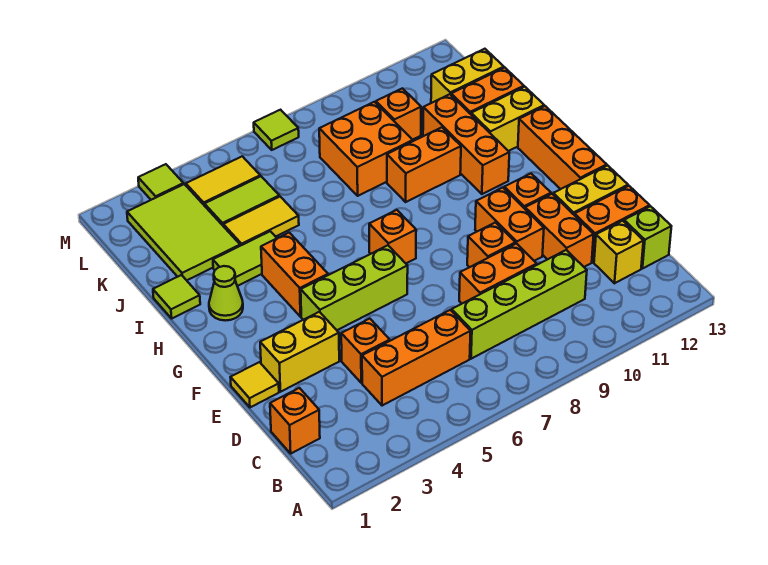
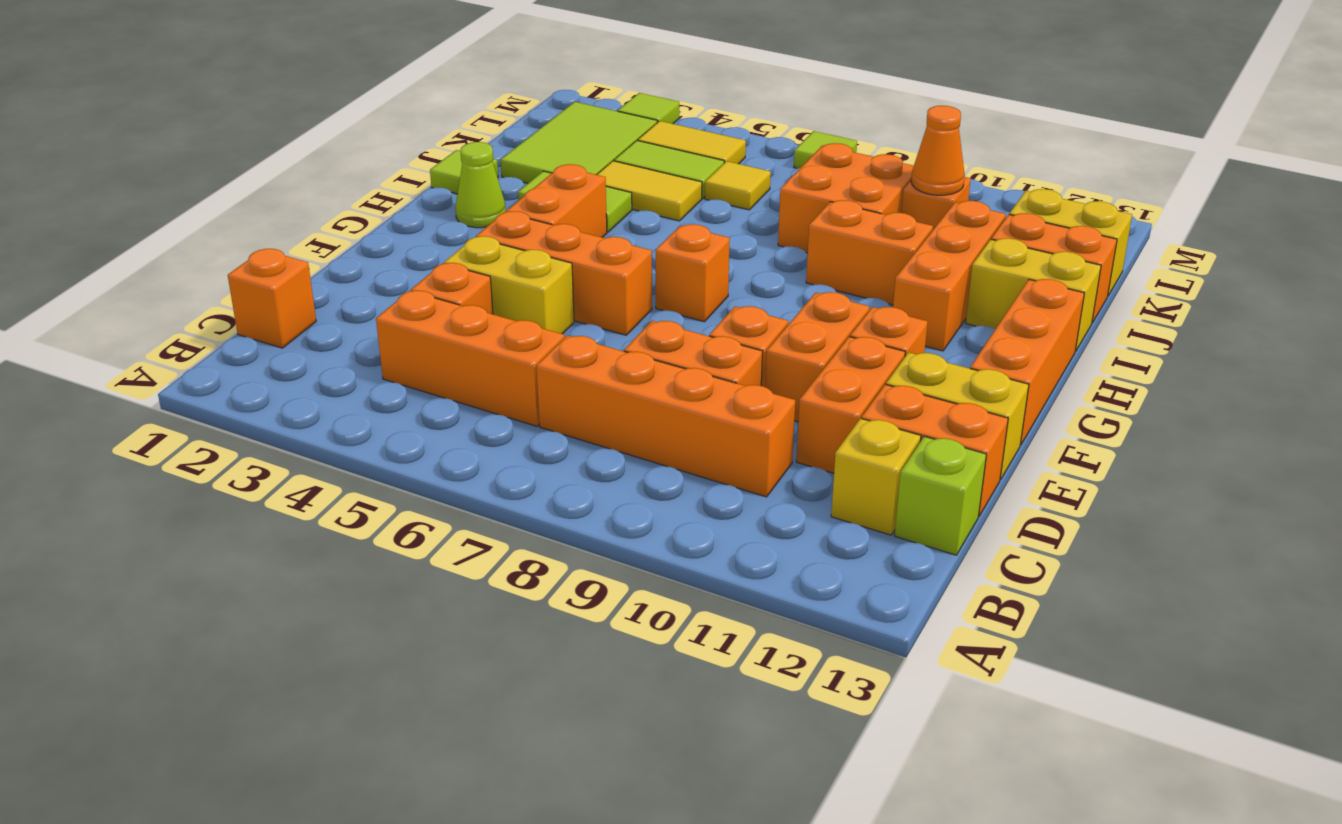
lime 1x4 brick [452,250,587,359] -> orange 1x4 brick [536,336,795,497]
yellow 1x1 tile [230,362,279,407] -> yellow 1x1 tile moved to [705,161,771,210]
yellow 1x2 brick [260,312,339,392] -> yellow 1x2 brick moved to [444,236,574,334]
lime 1x3 brick [301,245,408,330] -> orange 1x3 brick [476,211,652,335]
none -> orange 1x1 cone [911,106,965,195]

